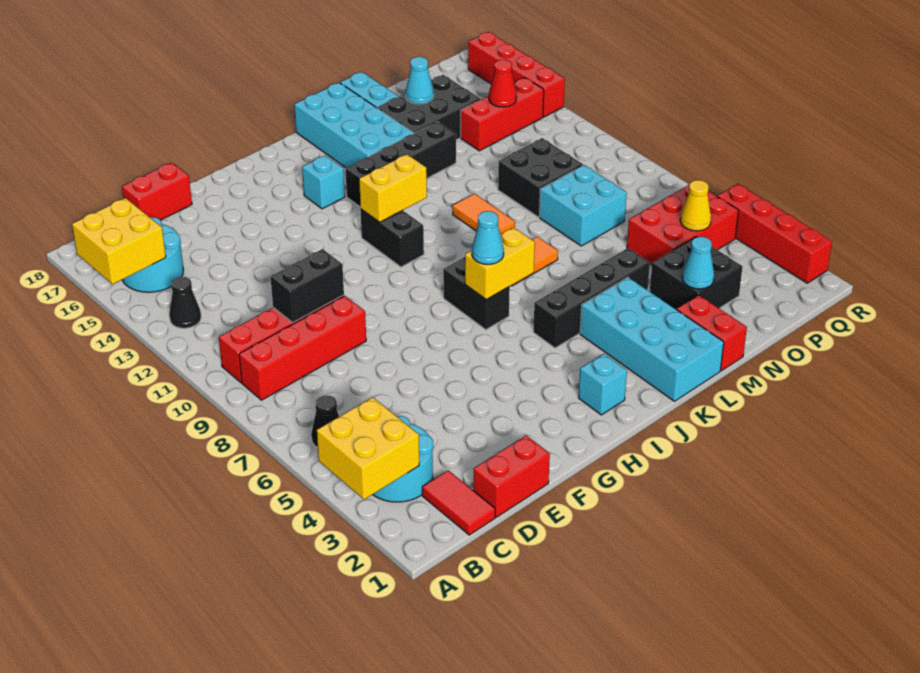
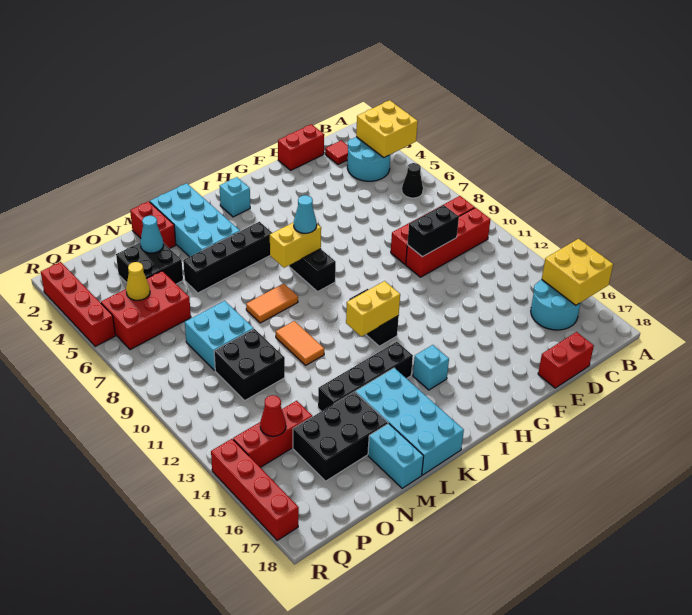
black 1x1 cone [169,277,201,328] -> none
red 1x2 tile [422,470,495,535] -> red 1x1 tile [325,140,348,165]
cyan 1x1 cone [406,57,434,104] -> none

